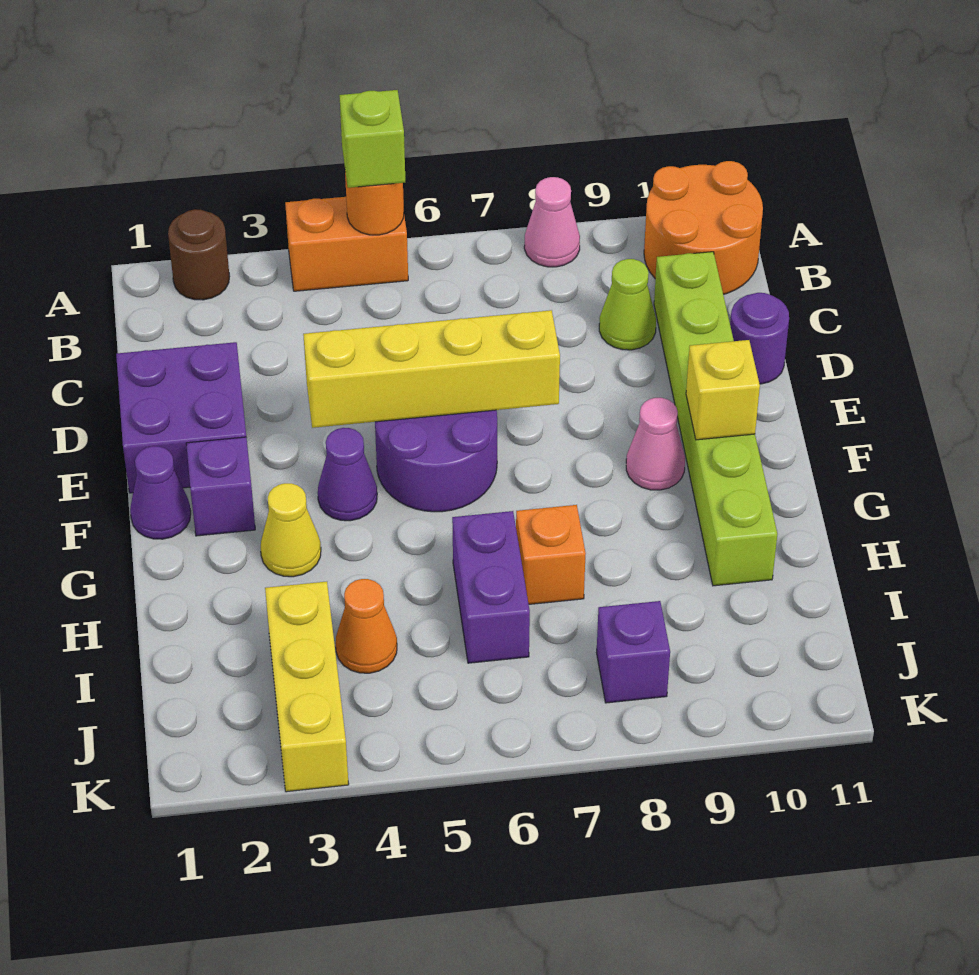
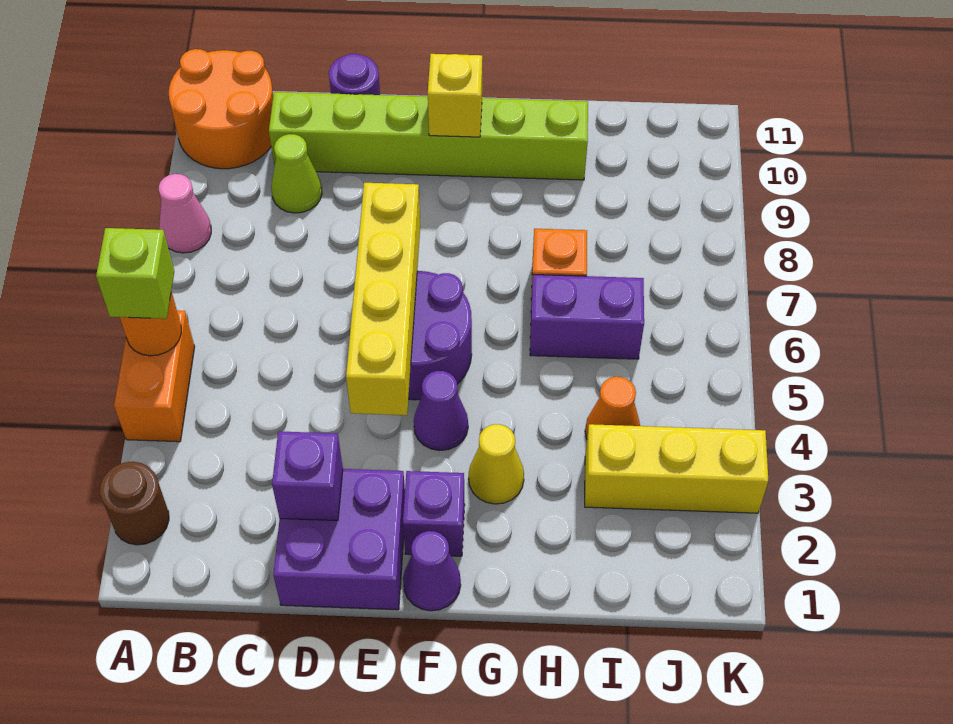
pink 1x1 cone [626,398,685,490] -> none
purple 1x1 brick [597,601,670,703] -> purple 1x1 brick moved to [272,431,343,521]

